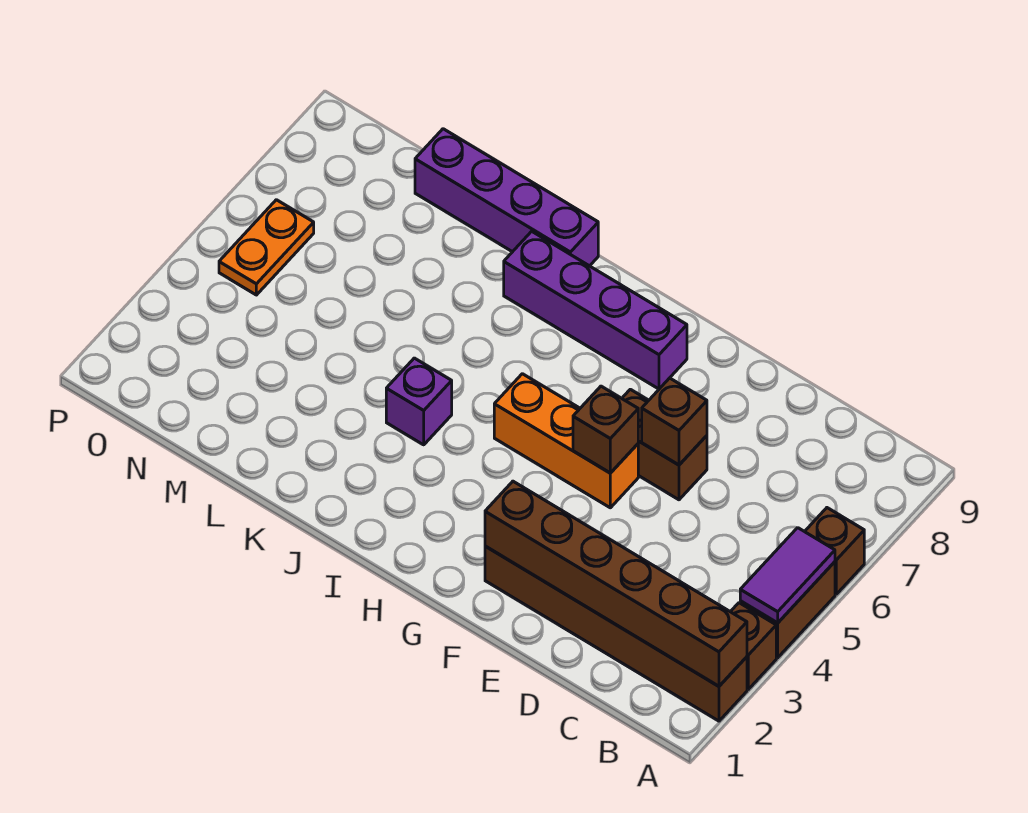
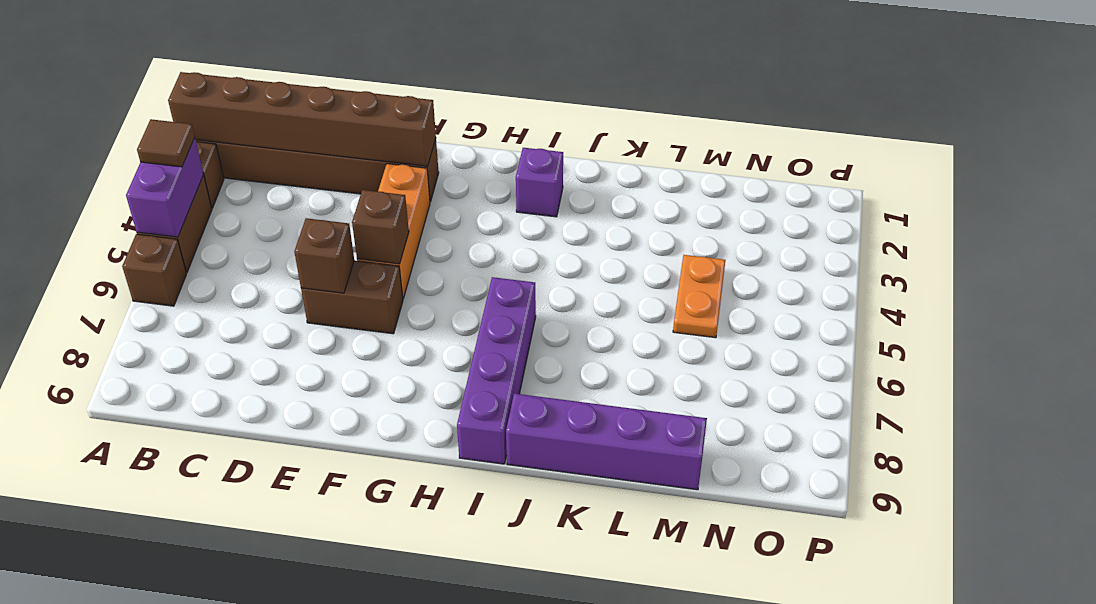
purple 1x2 tile [740,528,835,623] -> purple 1x2 brick [126,138,203,237]
none -> brown 1x1 tile [137,119,195,167]
orange 1x3 brick [494,374,638,508] -> orange 1x3 brick turned to [357,164,430,299]
purple 1x4 brick [504,231,687,389] -> purple 1x4 brick turned to [457,277,536,464]
purple 1x1 brick [386,358,452,445] -> purple 1x1 brick moved to [516,148,563,217]
orange 1x2 plate [219,200,314,295] -> orange 1x2 plate moved to [673,255,725,338]

